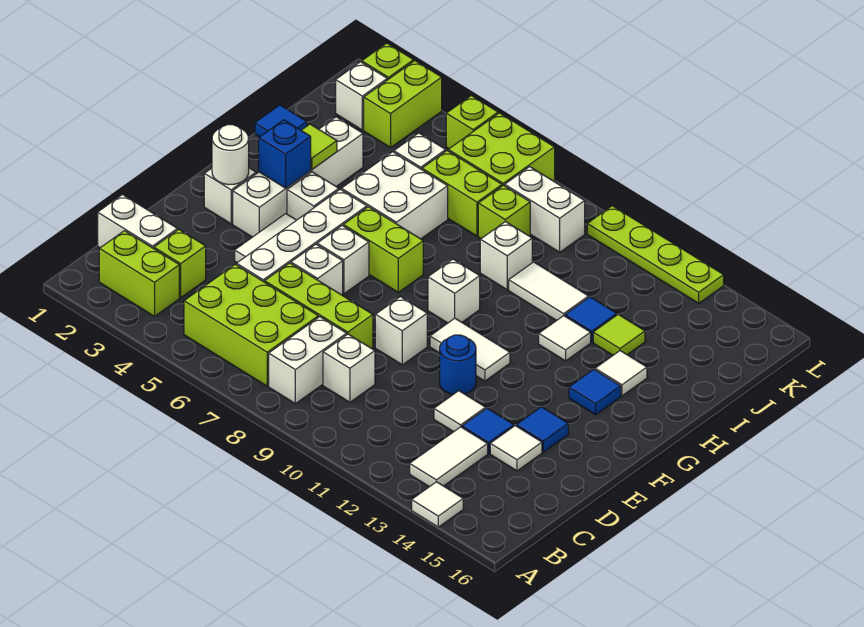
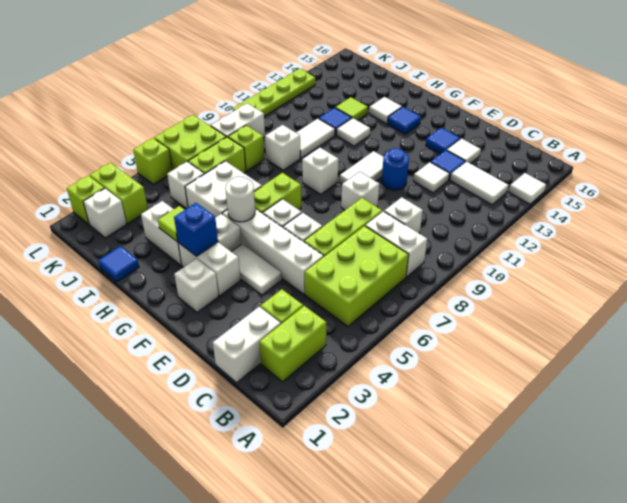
white 1x1 round brick [212,125,249,185] -> white 1x1 round brick moved to [225,177,255,222]

